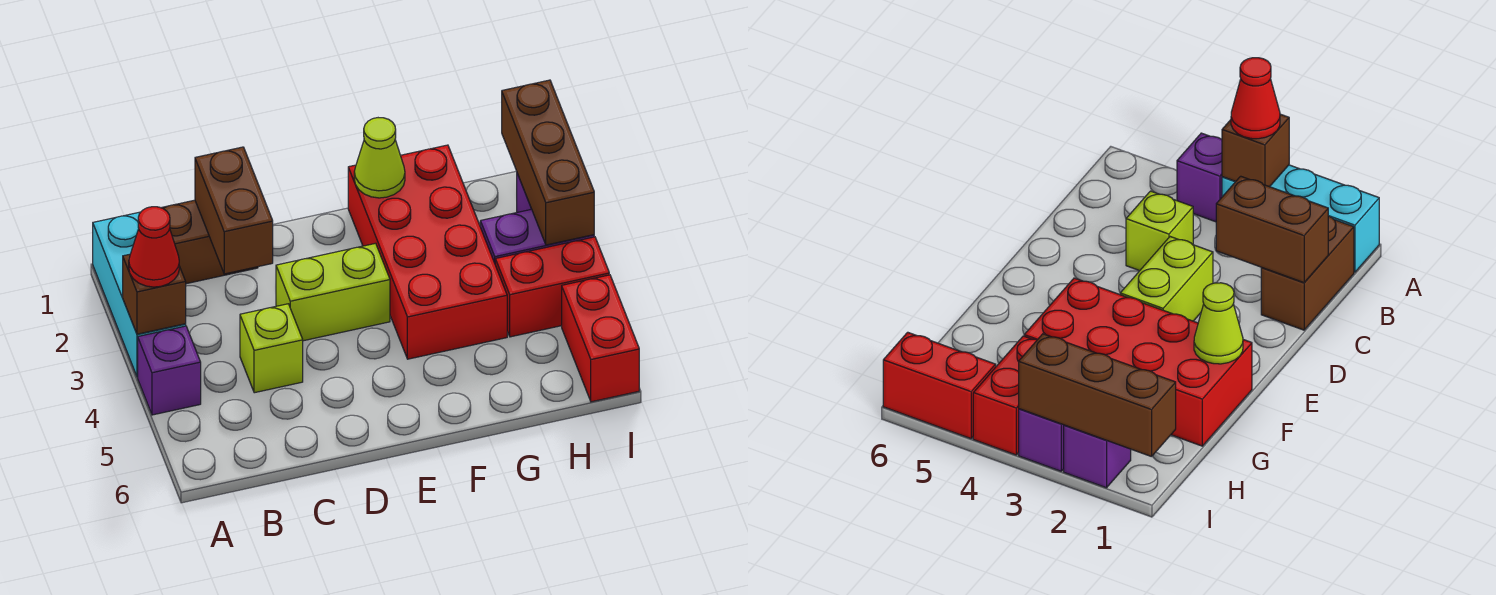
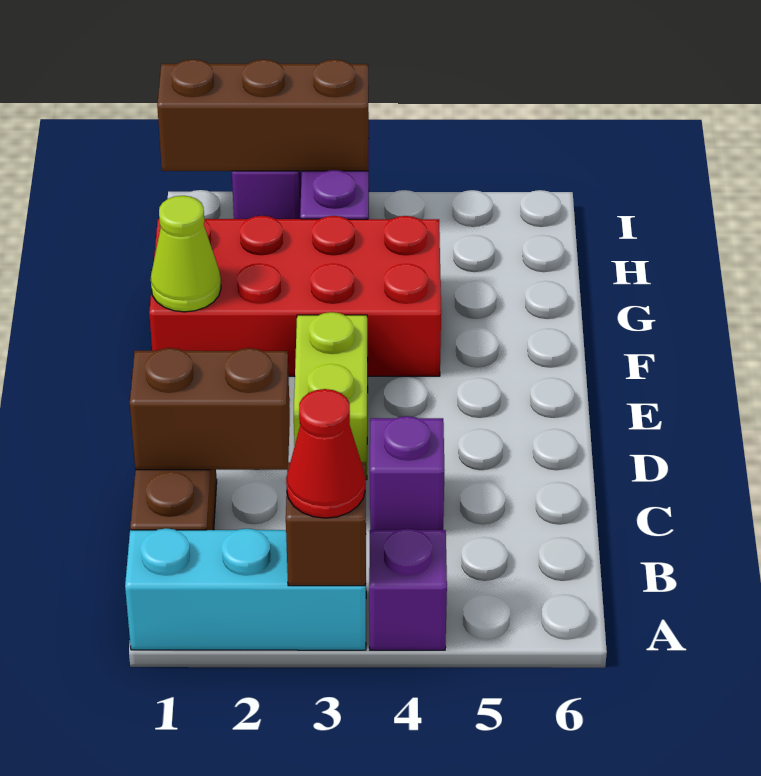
lime 1x1 brick [240,304,303,393] -> purple 1x1 brick [370,416,445,530]
red 1x2 brick [495,237,609,337] -> none
red 1x2 brick [562,275,639,402] -> none

